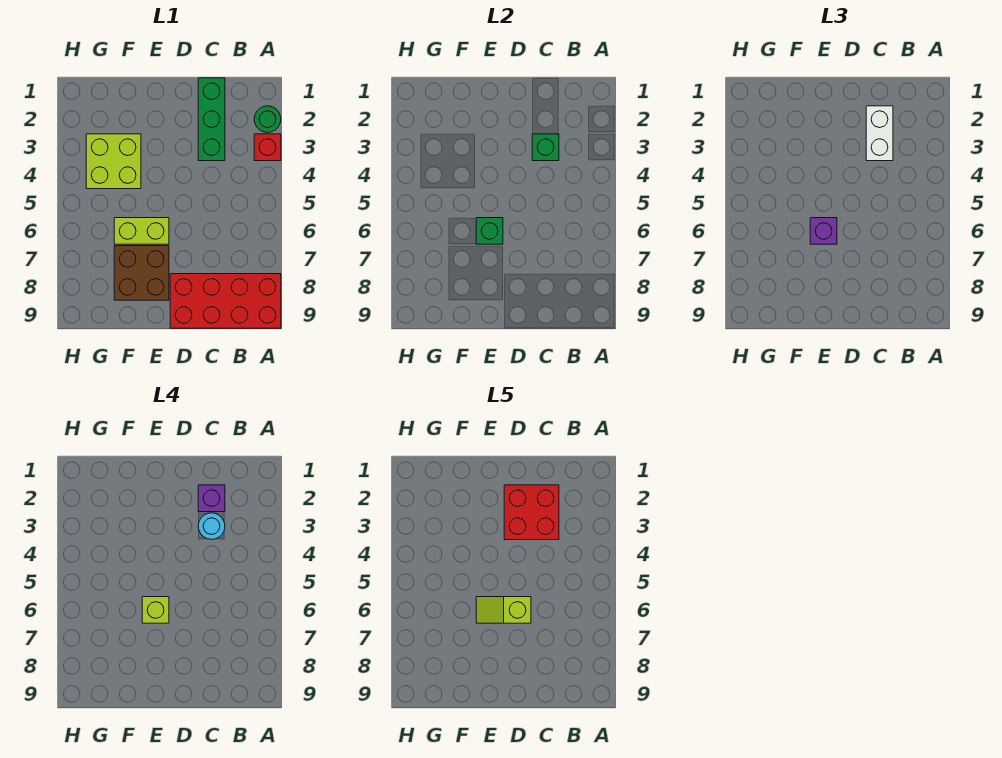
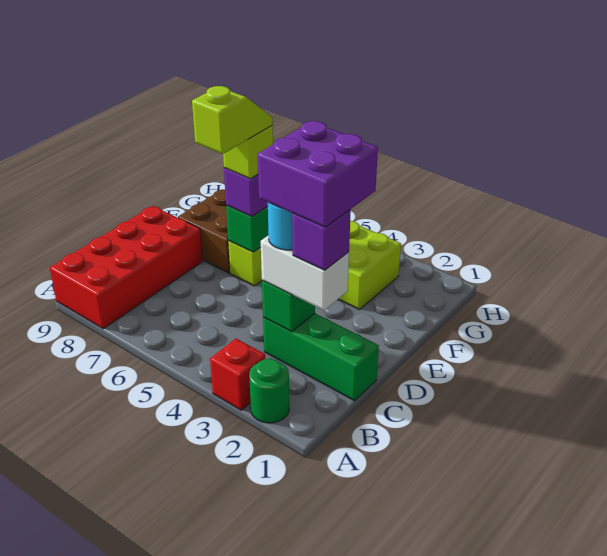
red 2x2 brick [504,485,559,540] -> purple 2x2 brick [258,121,378,227]

